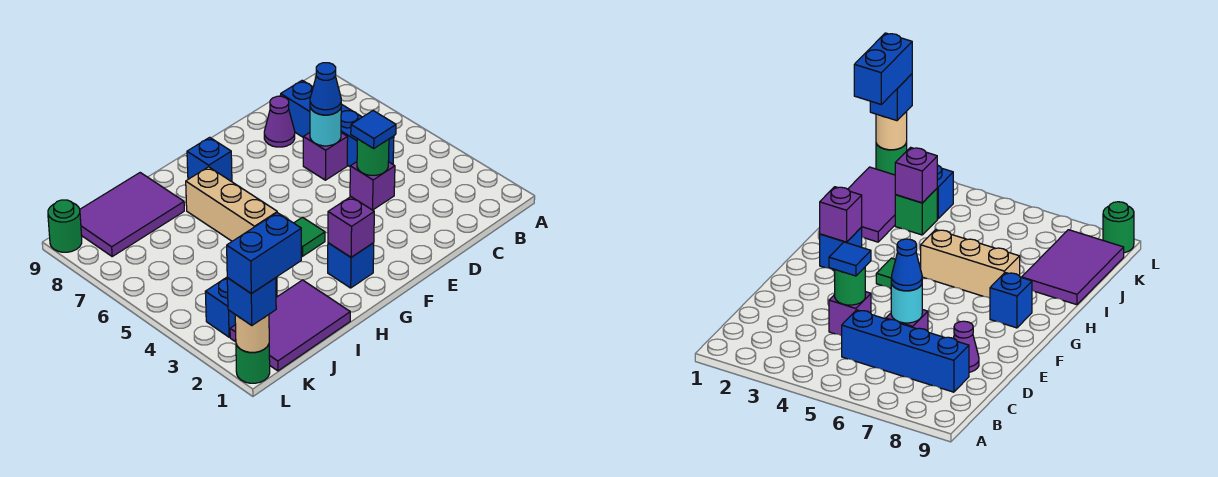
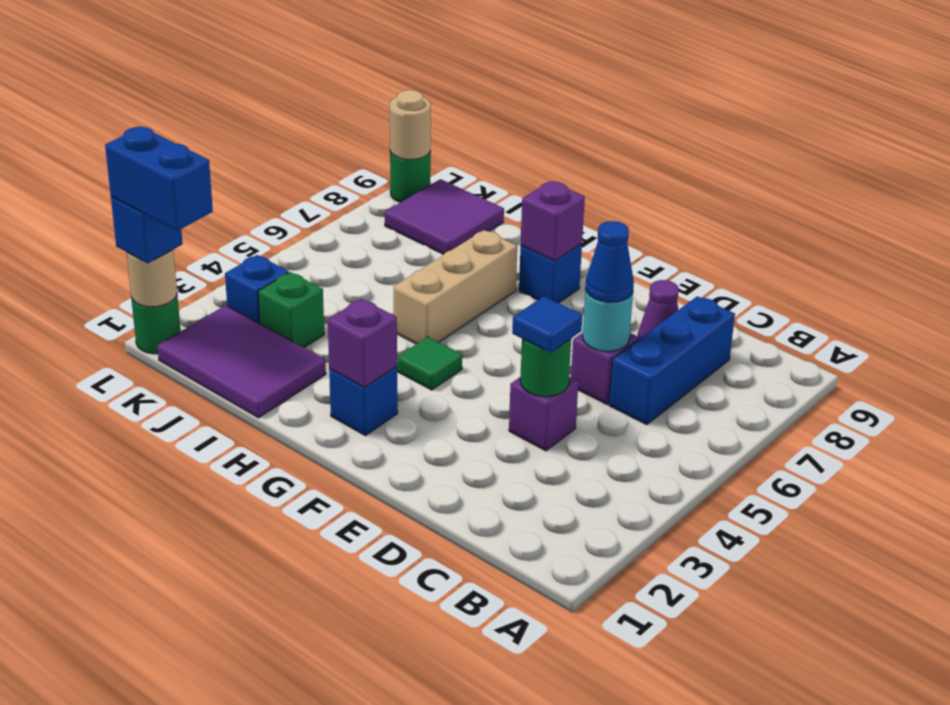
blue 1x4 brick [281,80,394,166] -> blue 1x3 brick [609,296,735,425]
purple 2x3 tile [80,173,184,256] -> purple 2x2 tile [385,179,504,254]
purple 1x1 brick [895,147,937,203] -> purple 1x1 brick moved to [521,181,585,261]
none -> tan 1x1 round brick [390,90,431,160]

